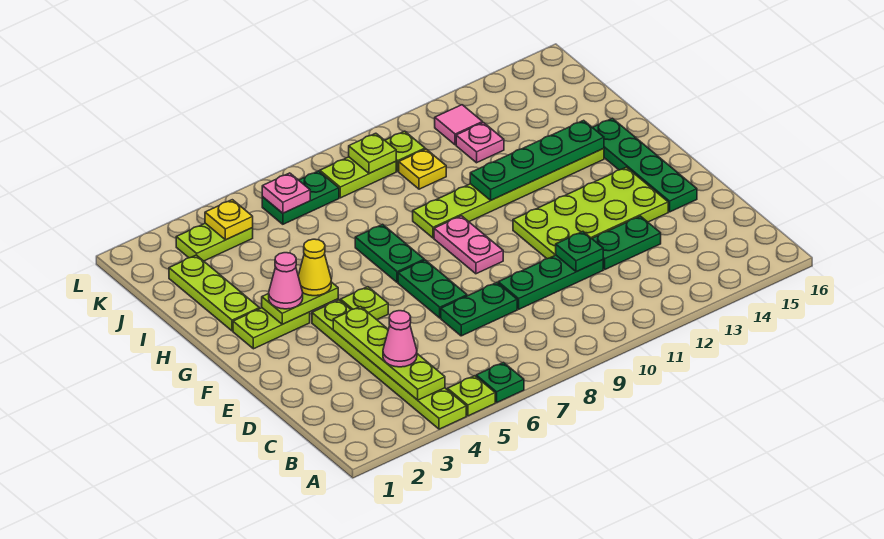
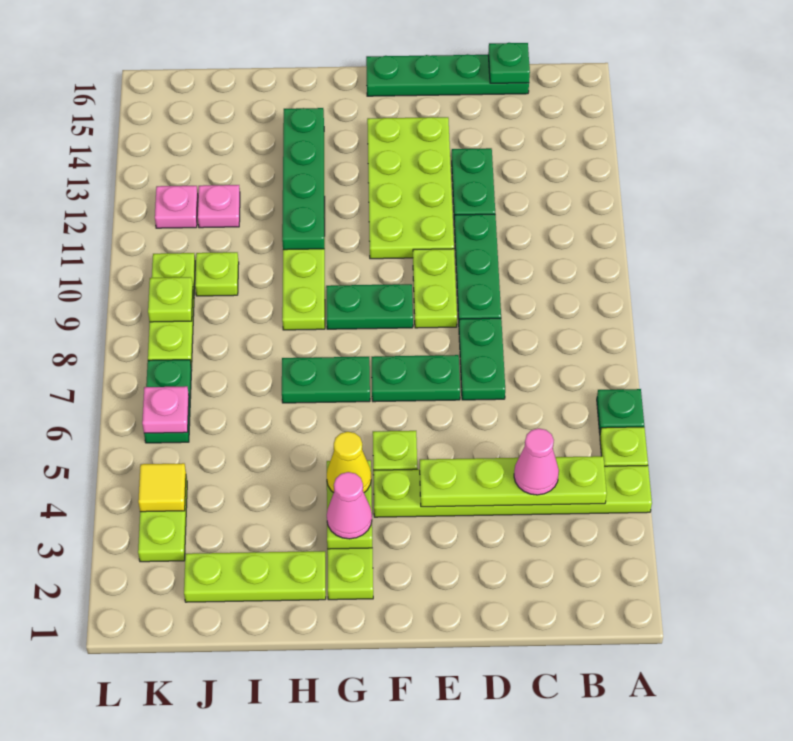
green 1x1 plate [556,232,603,272] -> green 1x1 plate moved to [488,43,530,83]
none -> lime 1x2 plate [413,249,457,328]
green 1x4 plate [592,118,697,212] -> green 1x4 plate moved to [366,54,529,96]
pink 1x2 plate [434,216,503,274] -> green 1x2 plate [326,284,413,329]
yellow 1x1 plate [399,149,446,189] -> lime 1x1 plate [195,252,239,296]
yellow 1x1 plate [205,200,253,240] -> yellow 1x1 tile [138,463,186,512]
pink 1x1 tile [435,105,482,145] -> pink 1x1 plate [155,186,198,228]

